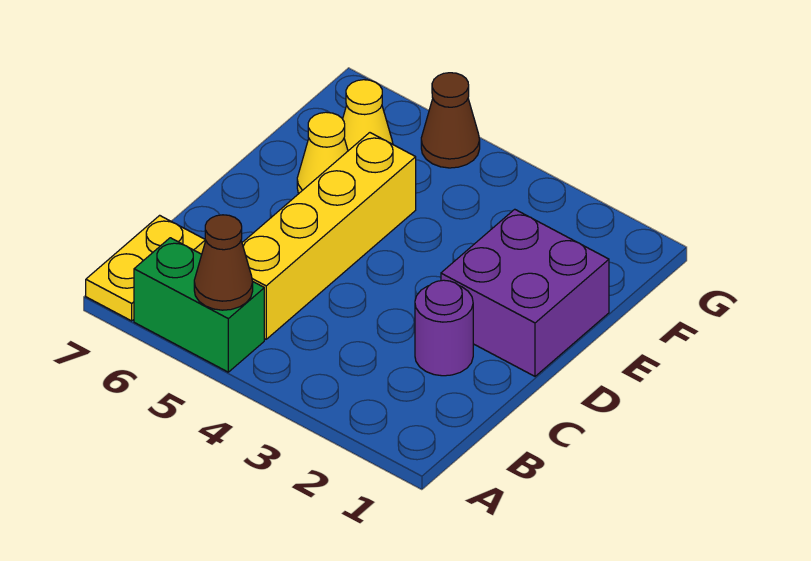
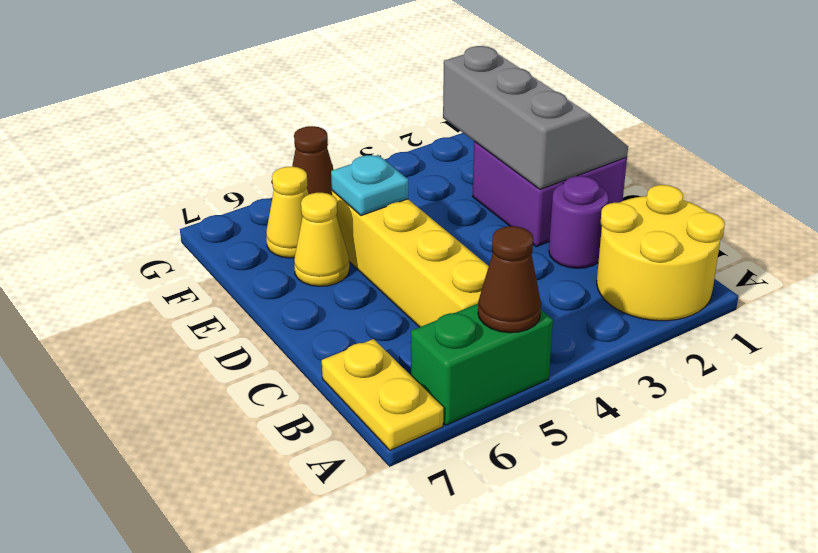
none -> yellow 2x2 round brick [597,185,725,321]
none -> grey 2x3 slope [443,46,628,189]
none -> cyan 1x1 plate [331,155,408,216]

